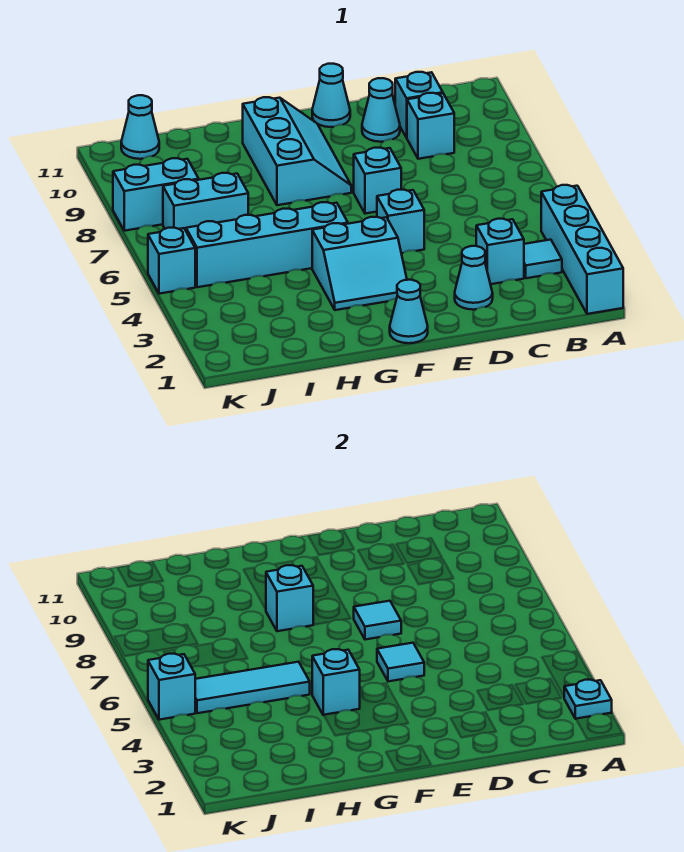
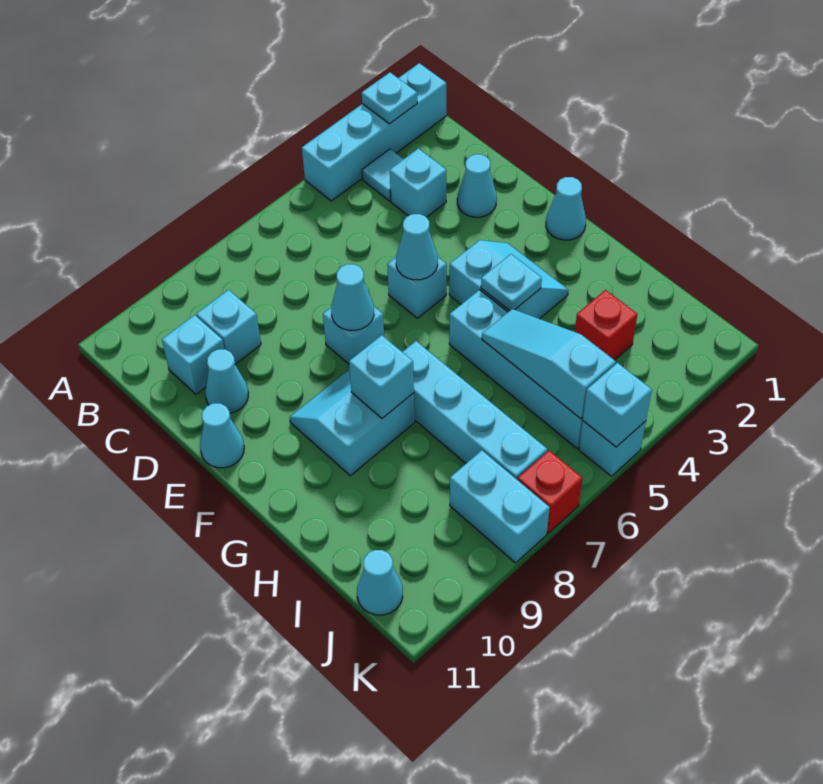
cyan 1x1 tile [377,643,424,681] -> cyan 1x1 cone [396,214,438,280]
cyan 1x1 tile [354,601,401,640] -> cyan 1x1 cone [331,264,374,330]
cyan 2x3 slope [243,97,351,205] -> cyan 2x2 slope [290,369,415,476]
cyan 1x1 brick [312,649,360,715] -> cyan 1x1 plate [481,254,542,311]
cyan 1x3 tile [195,662,310,713] -> cyan 1x3 slope [482,309,616,419]
none -> red 1x1 brick [575,290,637,360]
cyan 1x2 brick [163,173,248,230] -> cyan 1x4 brick [403,341,547,480]
none -> red 1x1 brick [518,451,582,533]

